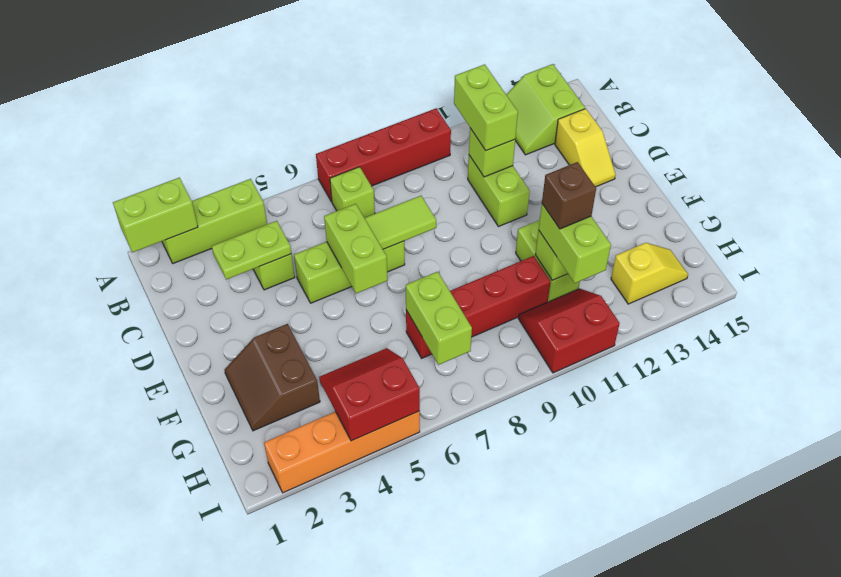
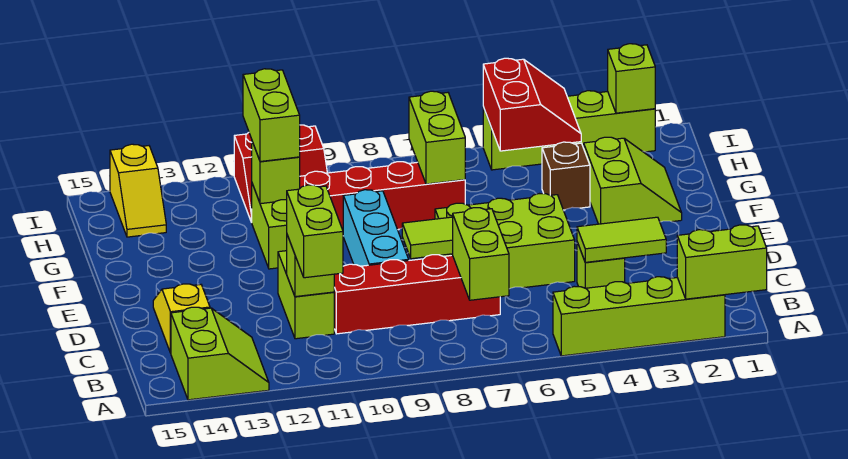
lime 1x3 brick [162,179,267,263] -> lime 1x4 brick [553,277,725,356]
red 1x4 brick [316,108,451,202] -> red 1x4 brick moved to [334,255,500,334]
lime 1x1 brick [330,167,375,218] -> lime 1x1 brick moved to [608,44,655,113]
lime 1x2 plate [212,221,291,280] -> lime 1x2 tile [577,217,666,262]
lime 1x3 brick [294,241,405,303] -> lime 2x3 brick [435,194,575,289]
lime 1x2 brick [324,204,388,293] -> lime 1x2 brick moved to [453,208,509,300]
none -> cyan 1x3 brick [343,190,409,266]
brown 2x2 slope [225,324,320,431] -> lime 2x2 slope [584,137,682,224]
brown 1x1 brick [542,162,596,229] -> brown 1x1 brick moved to [542,142,590,210]
red 2x2 slope [319,348,420,441] -> red 2x2 slope turned to [483,58,581,151]
yellow 1x2 slope [611,243,688,304] -> yellow 1x2 slope turned to [110,144,166,237]
orange 1x4 brick [264,411,420,493] -> lime 1x4 brick [483,91,655,170]

